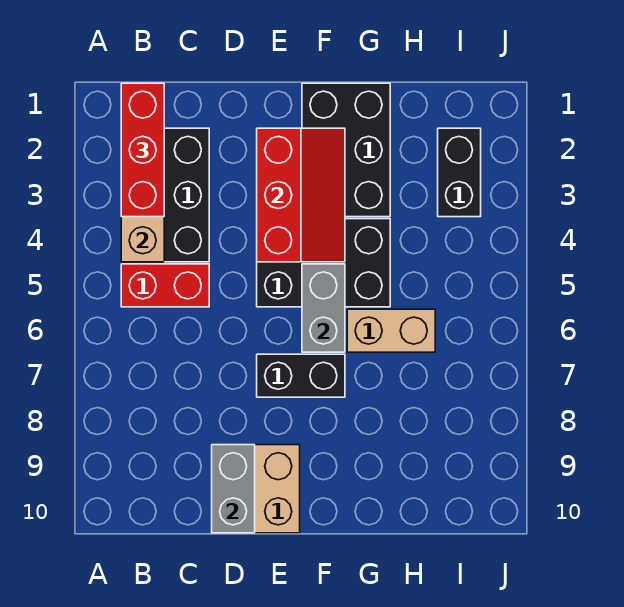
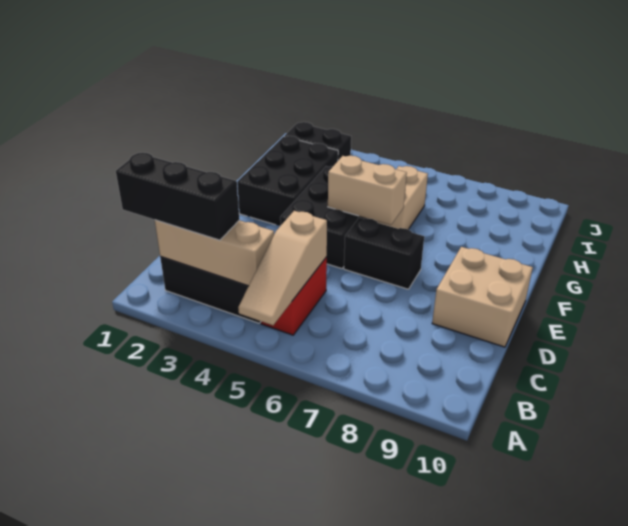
none -> tan 1x3 slope [238,211,327,325]
red 1x3 brick [121,83,164,217] -> black 1x3 brick [116,153,240,240]
grey 1x2 brick [212,445,255,533] -> none
red 2x3 slope [257,128,345,262] -> none
black 1x2 brick [257,354,345,397] -> black 1x2 brick turned to [344,218,424,289]
black 2x3 brick [302,83,390,217] -> black 2x3 brick turned to [237,136,338,226]
grey 1x2 brick [302,264,345,352] -> tan 1x2 brick [328,156,407,225]

